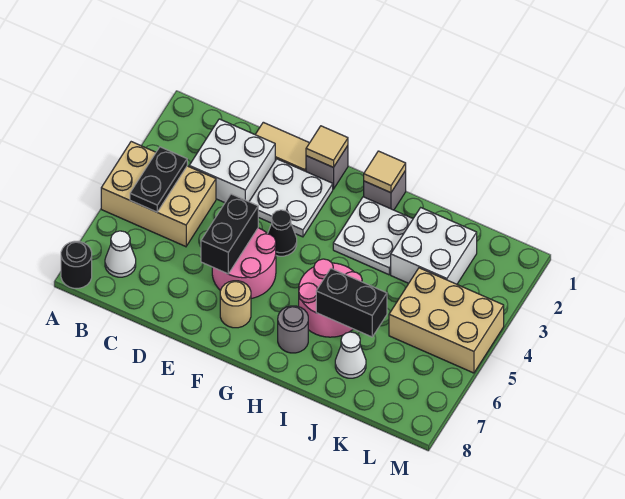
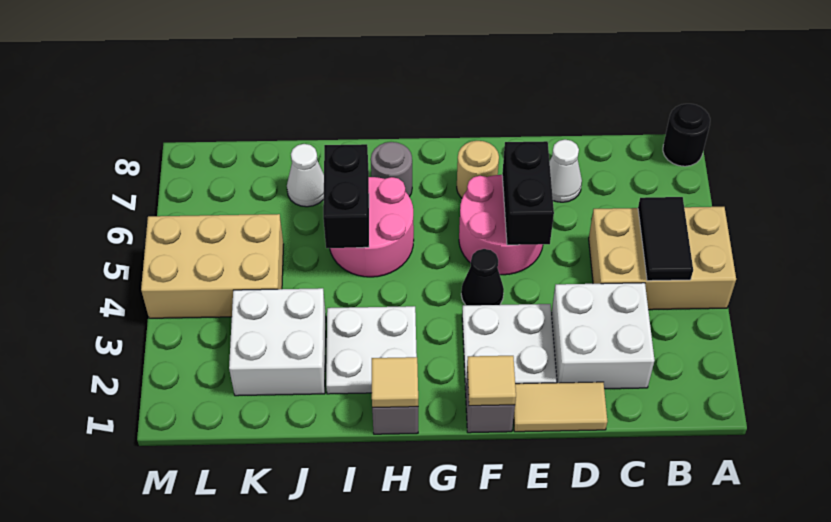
black 1x2 plate [130,147,187,212] -> black 1x2 tile [638,197,693,281]
white 1x1 cone [105,231,136,277] -> white 1x1 cone moved to [549,140,582,202]
black 1x2 brick [316,269,387,337] -> black 1x2 brick turned to [323,144,369,248]

